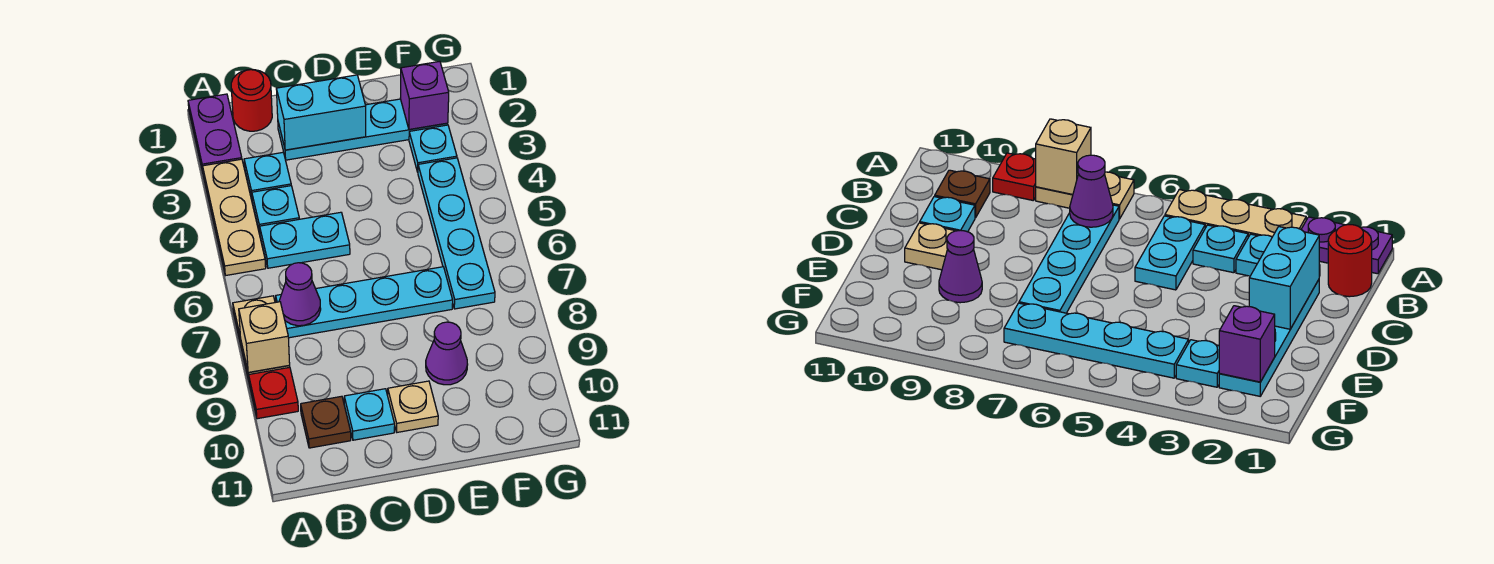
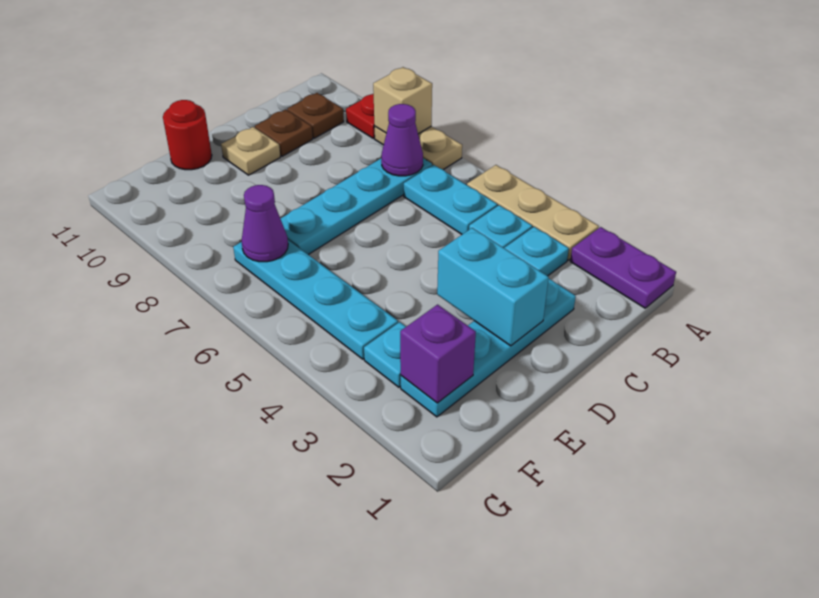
red 1x1 round brick [231,70,272,131] -> red 1x1 round brick moved to [163,100,212,170]
cyan 1x2 plate [260,212,350,268] -> cyan 1x2 plate turned to [404,165,498,234]
cyan 1x2 brick [276,75,366,150] -> cyan 1x2 brick turned to [437,228,549,346]
cyan 1x1 plate [344,389,395,440] -> brown 1x1 plate [255,109,313,156]
purple 1x1 cone [426,322,468,385] -> purple 1x1 cone moved to [241,185,288,262]

